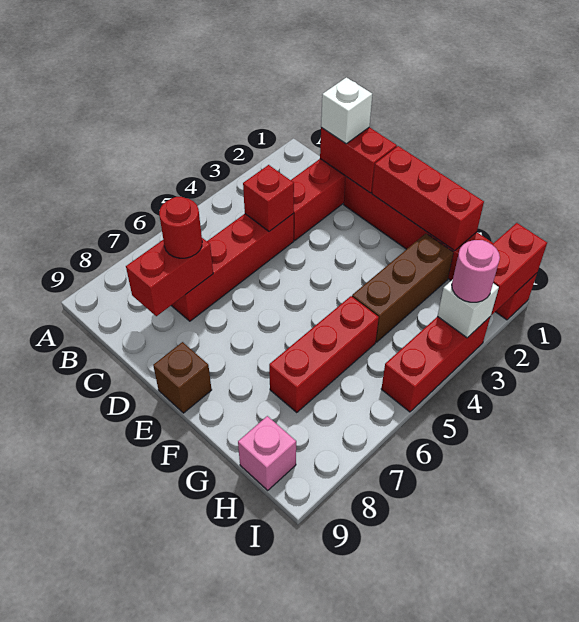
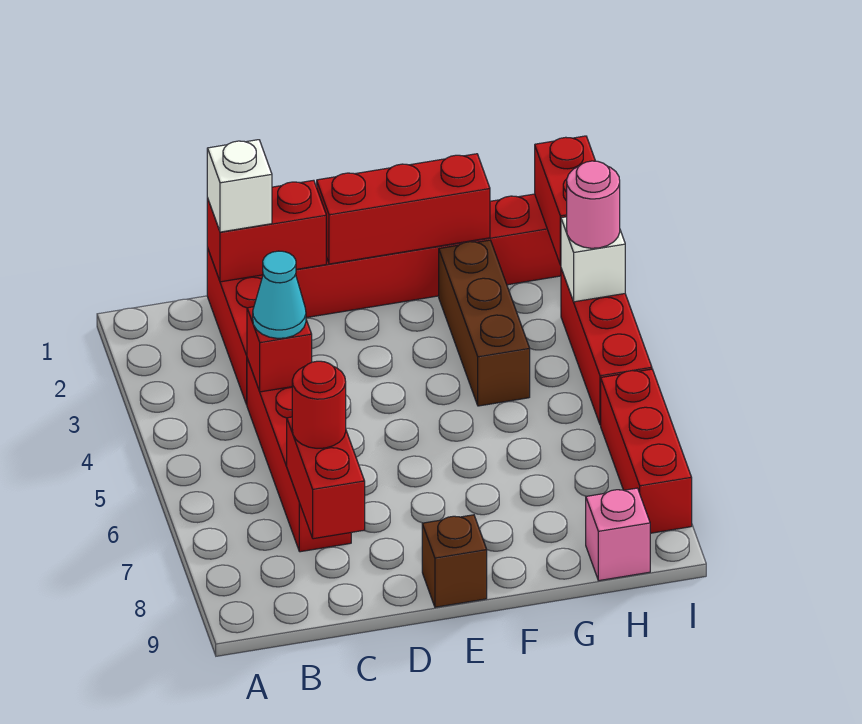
none -> cyan 1x1 cone [253,251,306,338]
red 1x3 brick [269,296,379,412] -> red 1x3 brick moved to [601,369,692,533]

